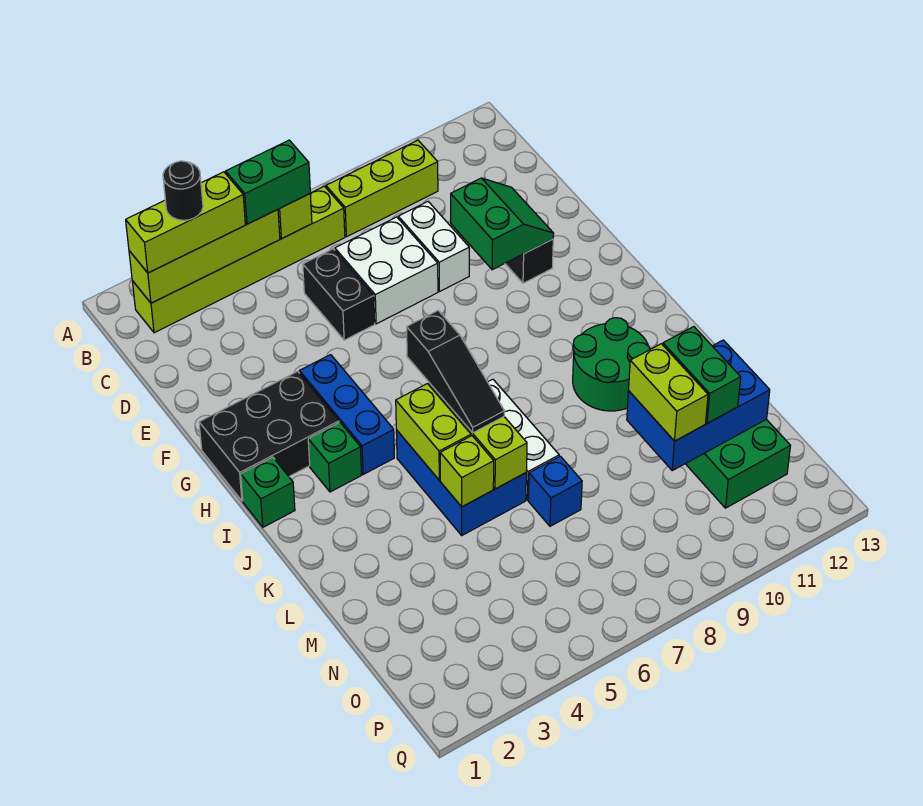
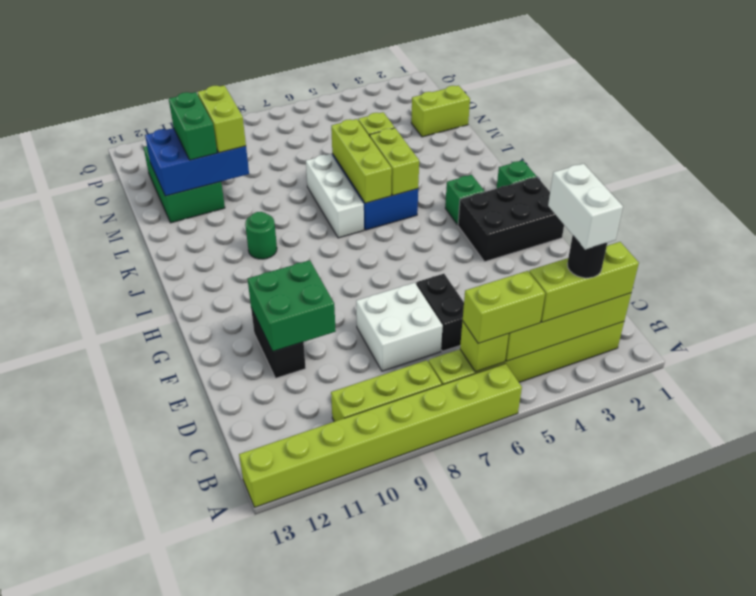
none -> lime 1x8 brick [239,363,522,507]
green 1x2 brick [226,140,310,224] -> lime 1x2 brick [463,271,545,343]
white 1x2 brick [398,202,469,292] -> white 1x2 brick moved to [548,164,623,250]
green 2x2 slope [451,178,554,270] -> green 2x2 brick [248,260,336,351]
blue 1x3 brick [299,355,394,475] -> none
black 1x3 slope [407,311,504,433] -> none
green 2x2 round brick [573,318,650,411] -> green 1x1 round brick [245,212,277,259]
blue 1x1 brick [528,456,582,526] -> none
none -> lime 1x2 brick [411,86,470,137]

